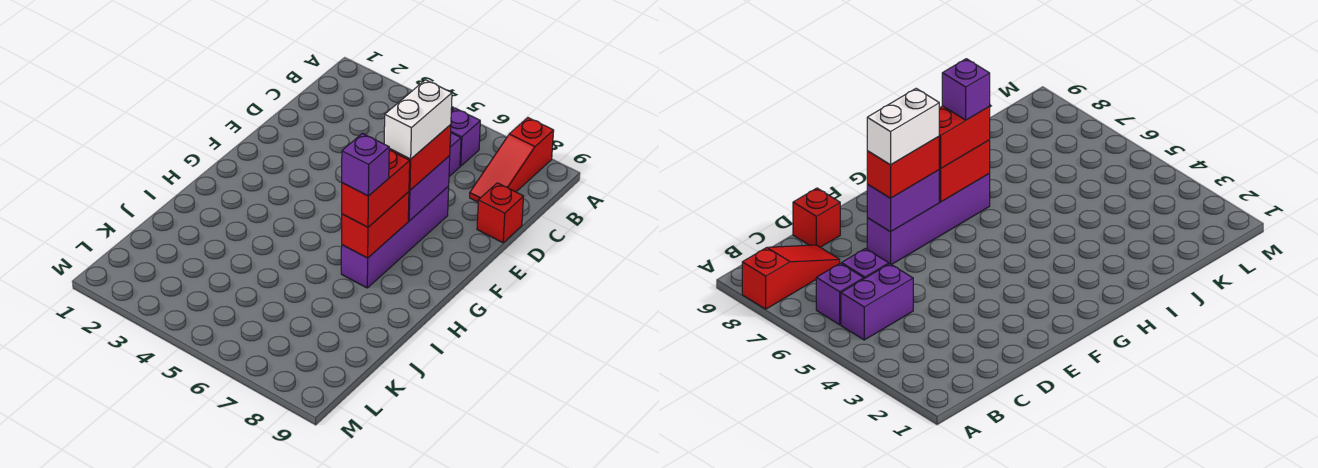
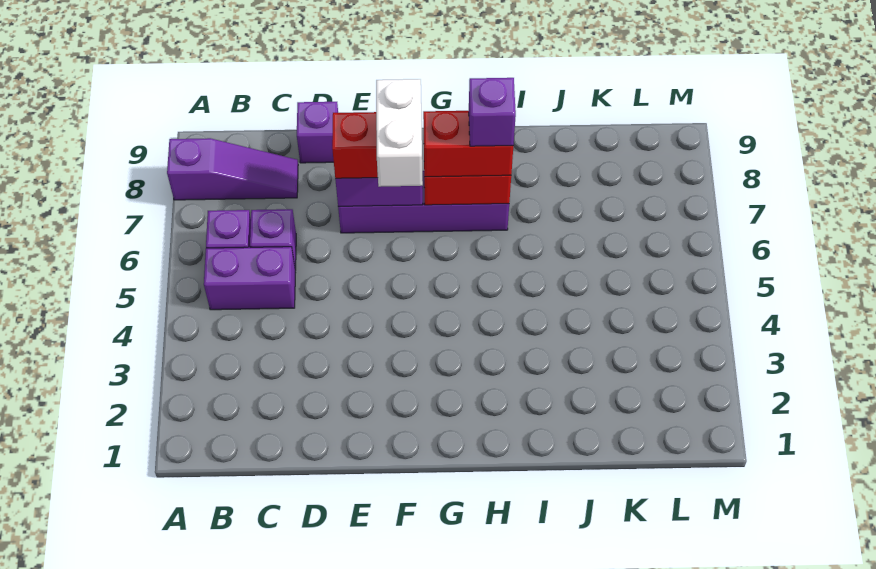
red 1x3 slope [470,118,554,202] -> purple 1x3 slope [167,138,298,200]
red 1x1 brick [477,183,524,243] -> purple 1x1 brick [297,102,338,163]
white 1x2 brick [384,80,452,159] -> white 1x2 brick turned to [376,79,423,187]

